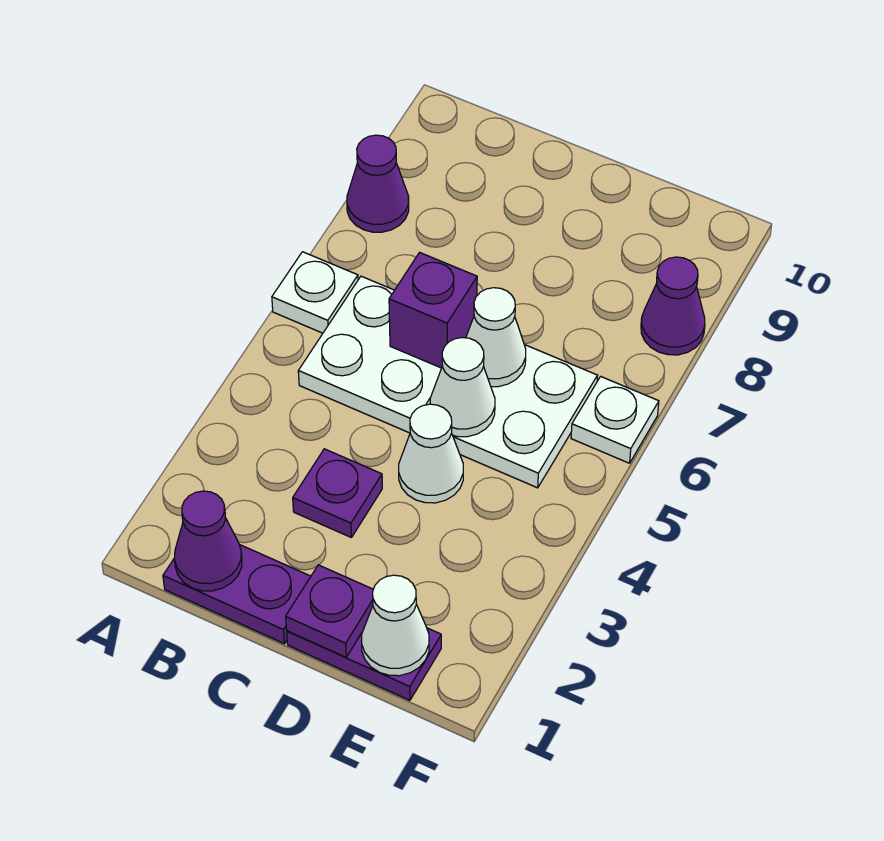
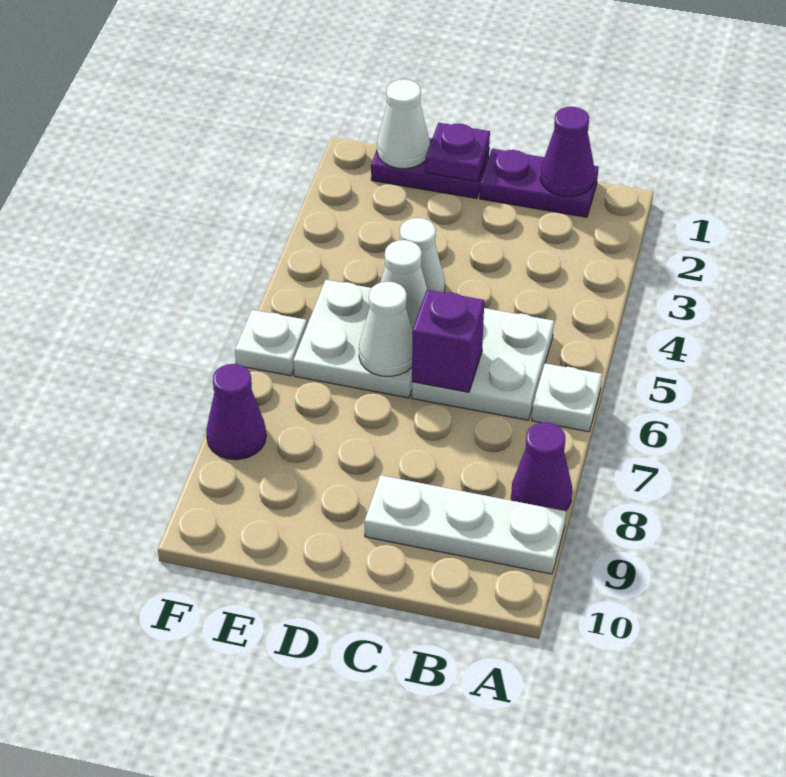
none -> white 1x3 plate [365,475,566,574]
purple 1x1 plate [293,449,382,538] -> none

